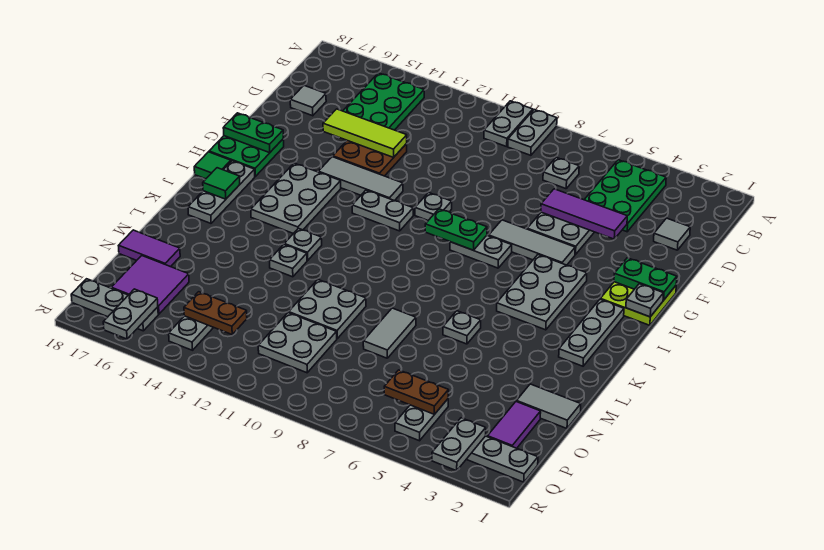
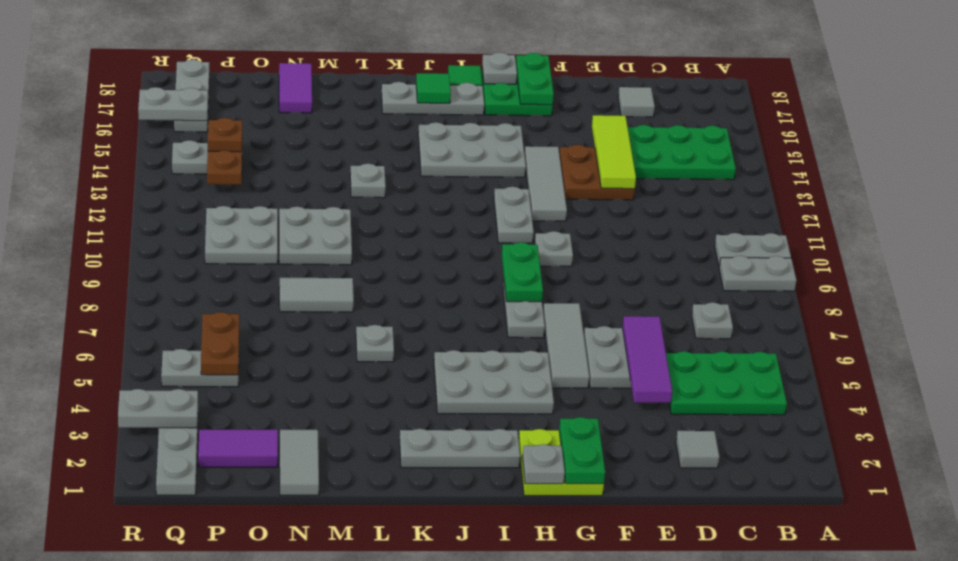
grey 1x1 plate [284,228,322,261] -> grey 1x1 plate moved to [482,52,517,84]
purple 2x2 tile [111,256,189,314] -> none
none -> brown 1x1 plate [208,118,242,152]

